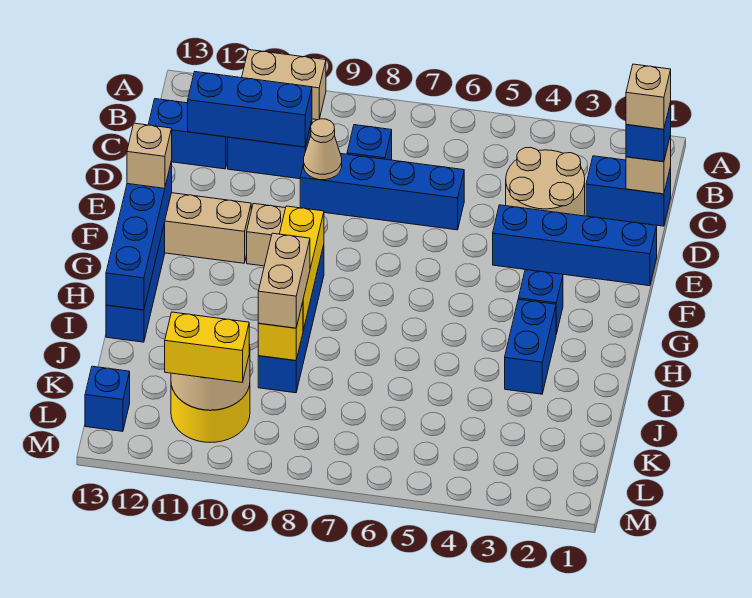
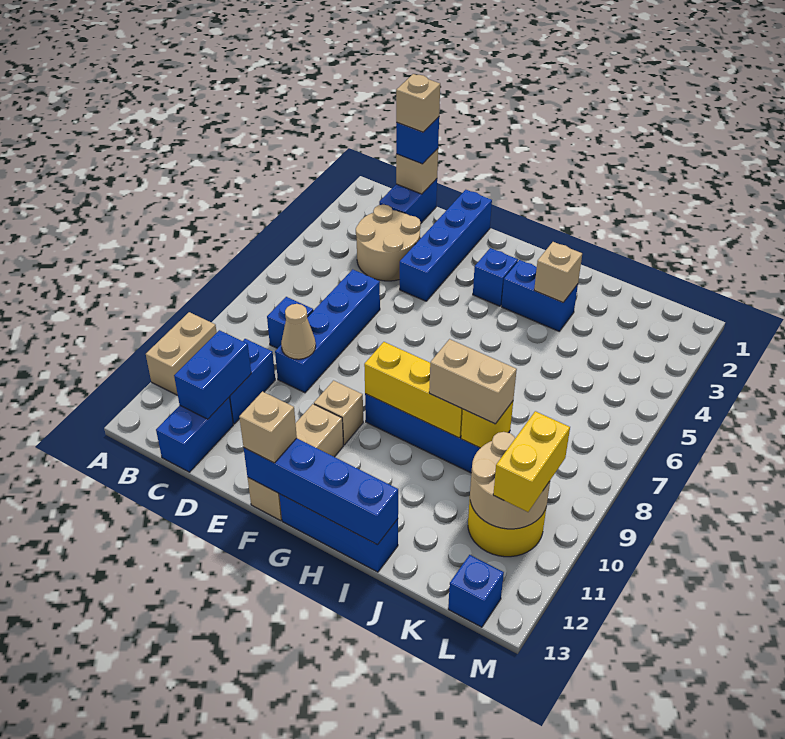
blue 1x3 brick [188,72,312,147] -> blue 1x2 brick [174,330,251,419]
none -> tan 1x1 brick [534,242,582,302]

